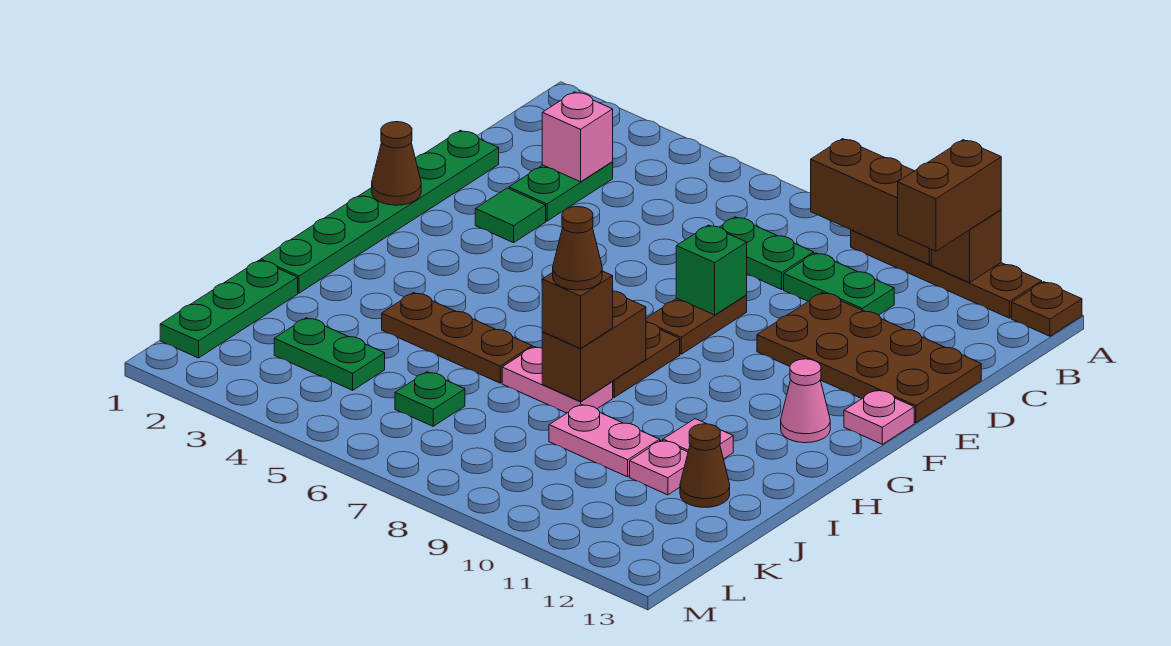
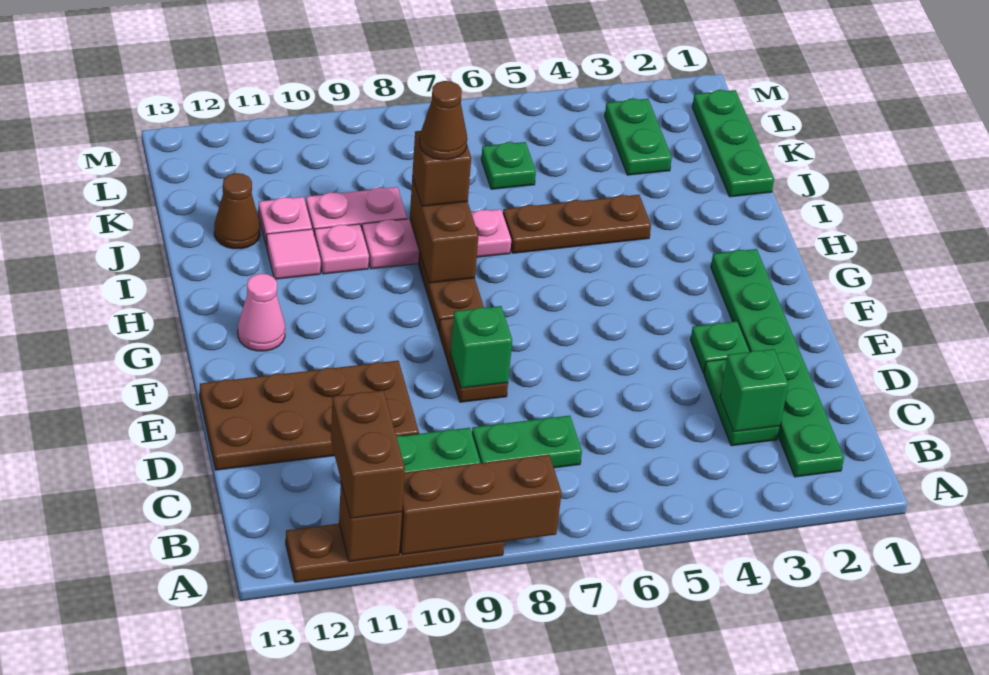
brown 1x1 plate [1012,282,1082,336] -> none
pink 1x1 brick [542,92,613,182] -> green 1x1 brick [720,349,788,432]
green 1x6 plate [261,130,499,293] -> green 1x6 plate moved to [711,249,844,477]
green 1x1 tile [475,188,546,243] -> green 1x1 plate [691,321,750,373]
brown 1x1 cone [372,122,421,205] -> none
pink 1x1 plate [844,390,914,444] -> pink 1x1 plate moved to [314,224,369,274]
pink 1x2 plate [502,347,613,413] -> pink 1x3 plate [362,209,511,269]
green 1x2 plate [274,318,385,390] -> green 1x2 plate turned to [605,99,672,175]

